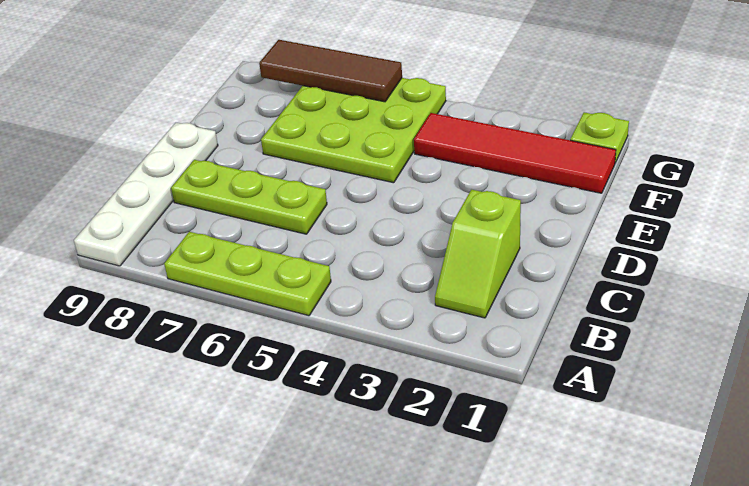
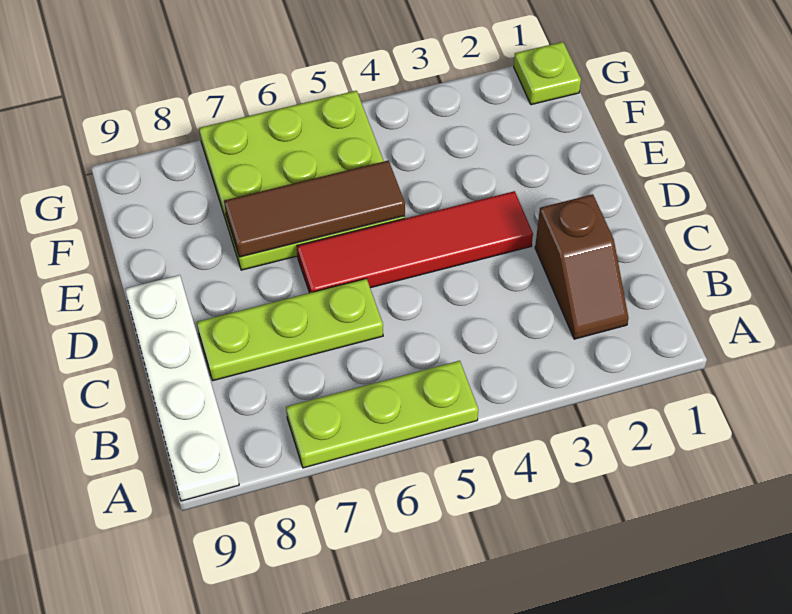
lime 1x2 slope [435,190,521,318] -> brown 1x2 slope [535,194,628,339]
red 1x4 tile [414,113,616,193] -> red 1x4 tile moved to [297,191,533,293]
brown 1x3 tile [259,40,402,102] -> brown 1x3 tile moved to [224,160,405,257]

